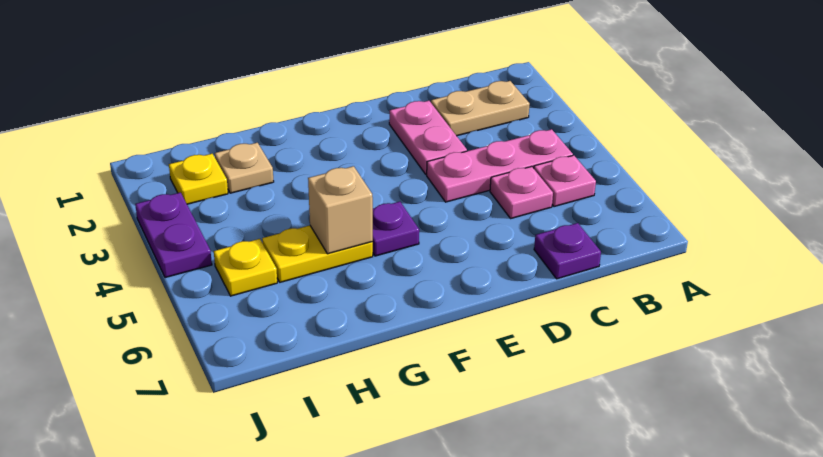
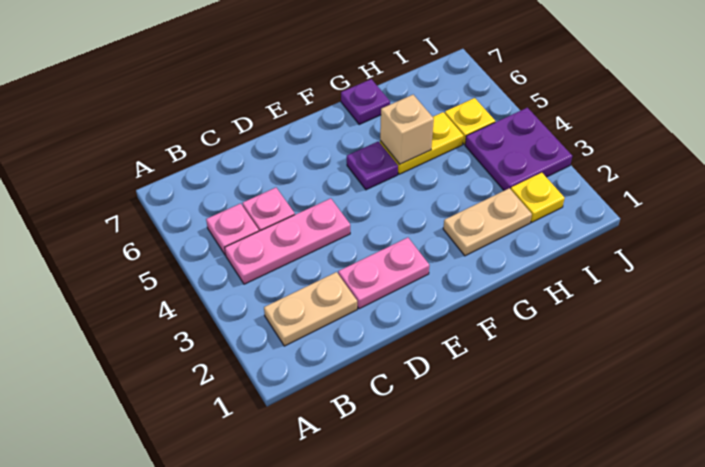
purple 1x1 plate [534,223,601,279] -> purple 1x1 plate moved to [341,79,390,124]
pink 1x2 plate [389,101,467,175] -> pink 1x2 plate turned to [338,238,429,309]
tan 1x1 plate [215,143,274,193] -> tan 1x2 plate [443,188,532,256]
purple 1x2 plate [135,192,212,278] -> purple 2x2 plate [465,108,572,191]

